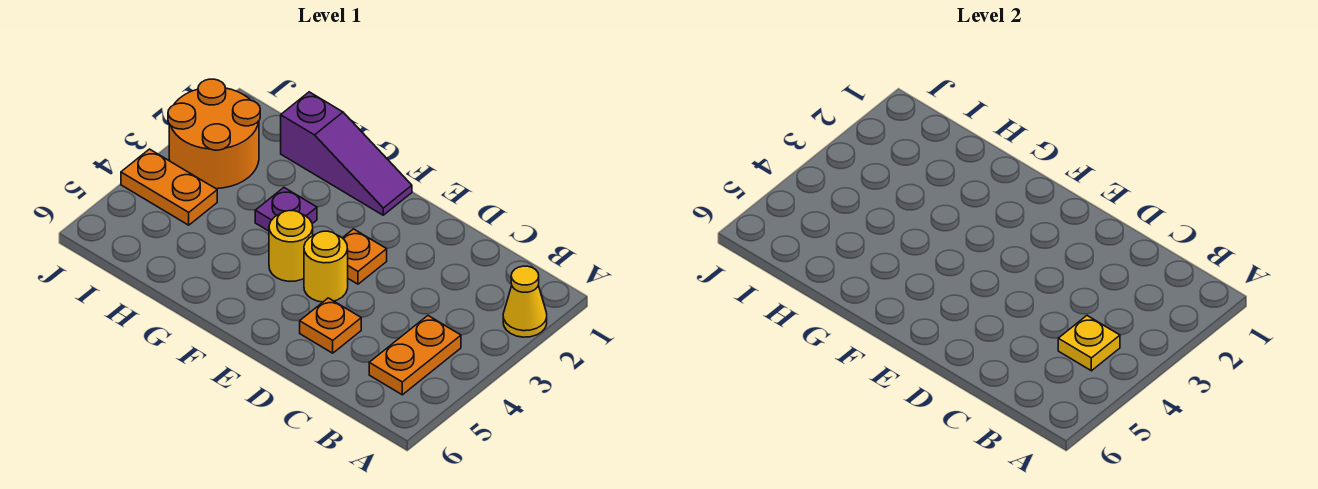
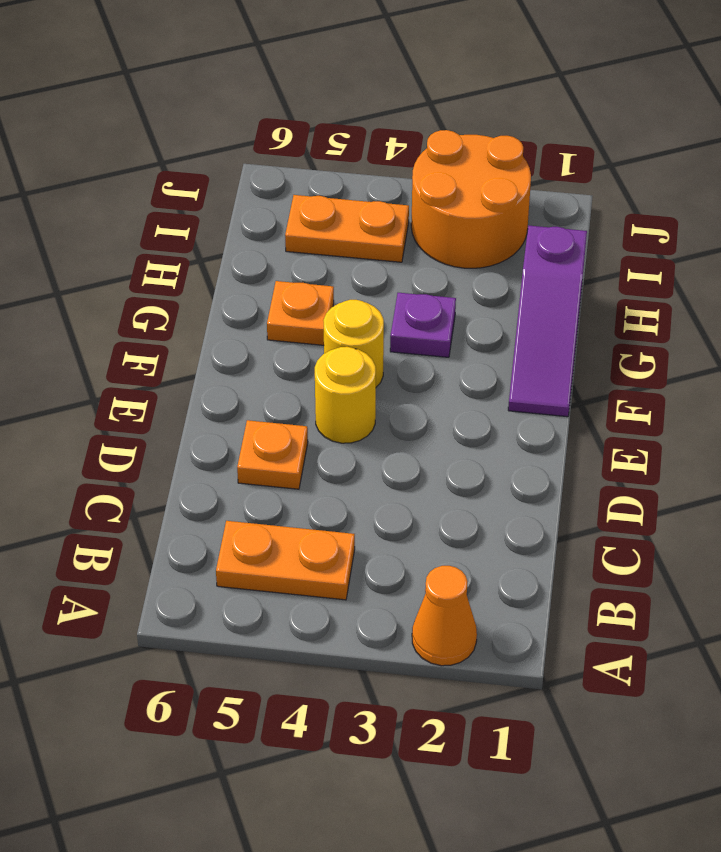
yellow 1x1 cone [503,266,547,337] -> orange 1x1 cone [412,566,477,666]
yellow 1x1 plate [1058,316,1120,371] -> none
orange 1x1 plate [343,229,387,284] -> orange 1x1 plate moved to [267,281,334,345]
orange 1x2 plate [121,149,217,225] -> orange 1x2 plate turned to [285,195,409,262]

